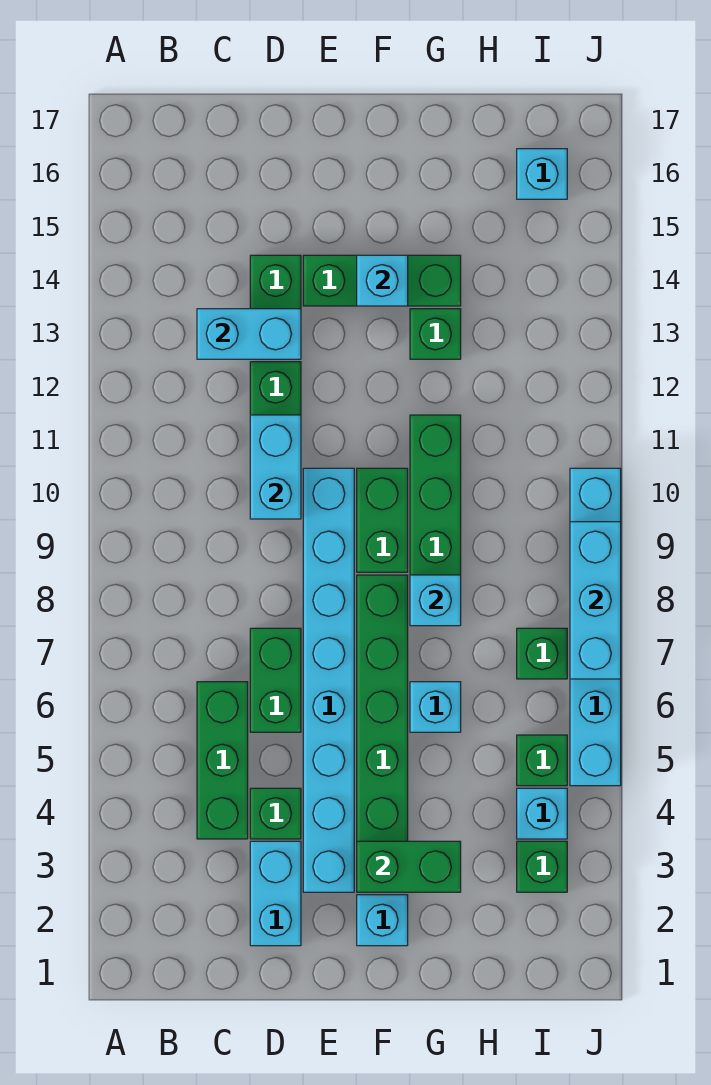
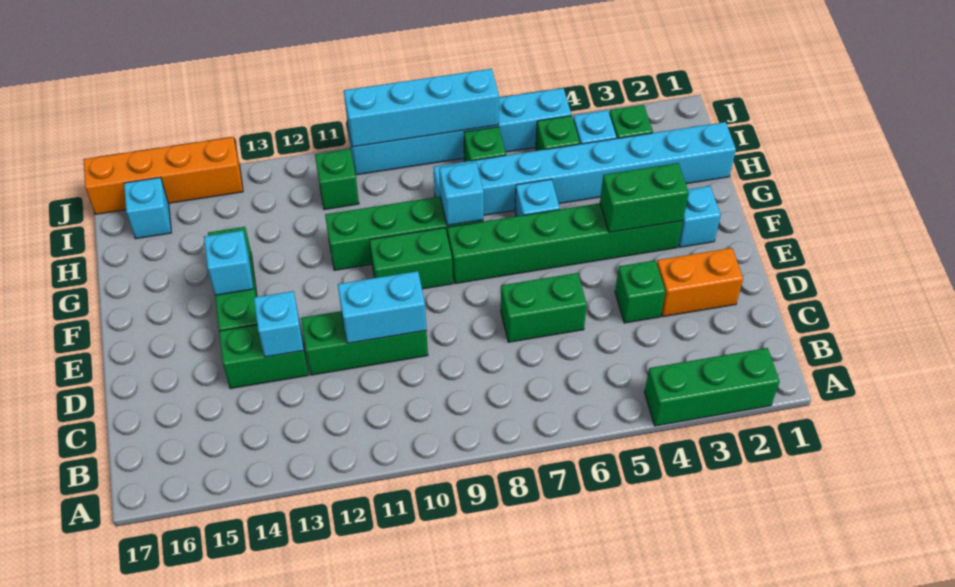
green 1x3 brick [197,682,248,839] -> green 1x3 brick moved to [644,348,780,426]
cyan 1x2 brick [197,309,301,359] -> cyan 1x1 brick [254,291,304,357]
cyan 1x2 brick [250,841,301,946] -> orange 1x2 brick [657,248,743,317]
cyan 1x8 brick [303,468,354,892] -> cyan 1x8 brick moved to [434,122,736,215]
green 1x2 brick [357,841,461,892] -> green 1x2 brick turned to [600,163,689,232]
green 1x1 brick [410,309,461,359] -> green 1x1 brick moved to [315,149,359,210]
cyan 1x3 brick [570,522,621,679] -> cyan 1x4 brick [344,69,499,147]
none -> orange 1x4 brick [83,137,243,214]

